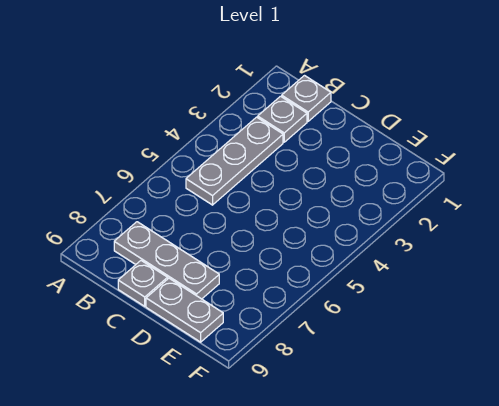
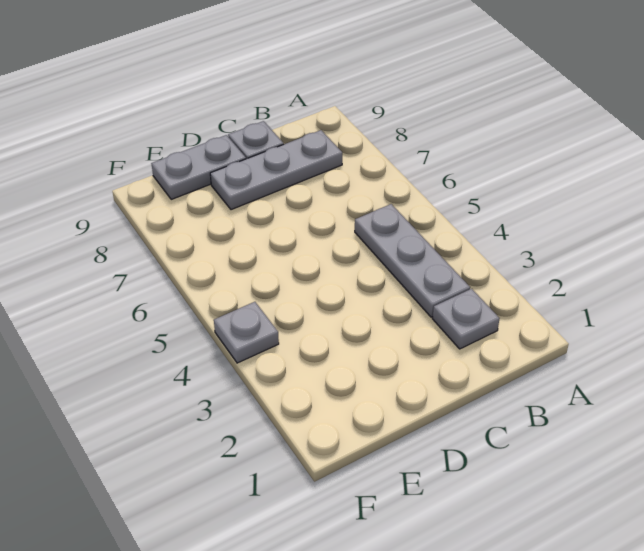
grey 1x1 plate [282,76,331,121] -> grey 1x1 plate moved to [214,302,279,363]

